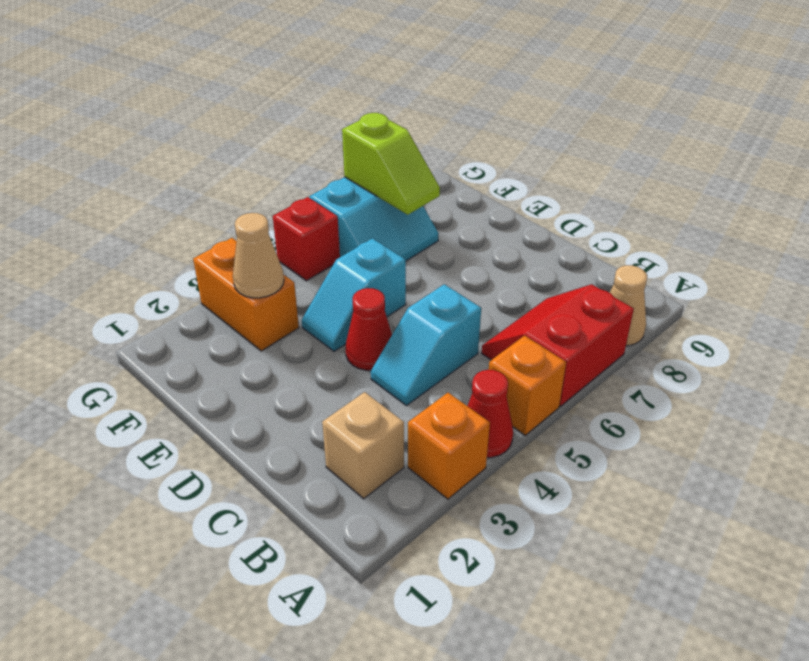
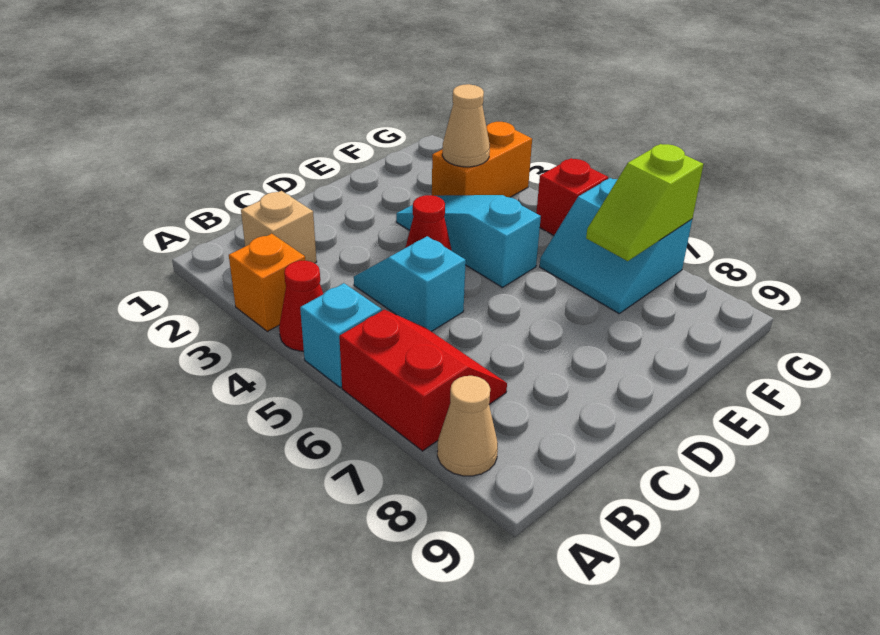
orange 1x1 brick [489,336,566,435] -> cyan 1x1 brick [300,283,381,388]
cyan 1x2 slope [302,238,406,351] -> cyan 1x3 slope [396,195,541,287]

